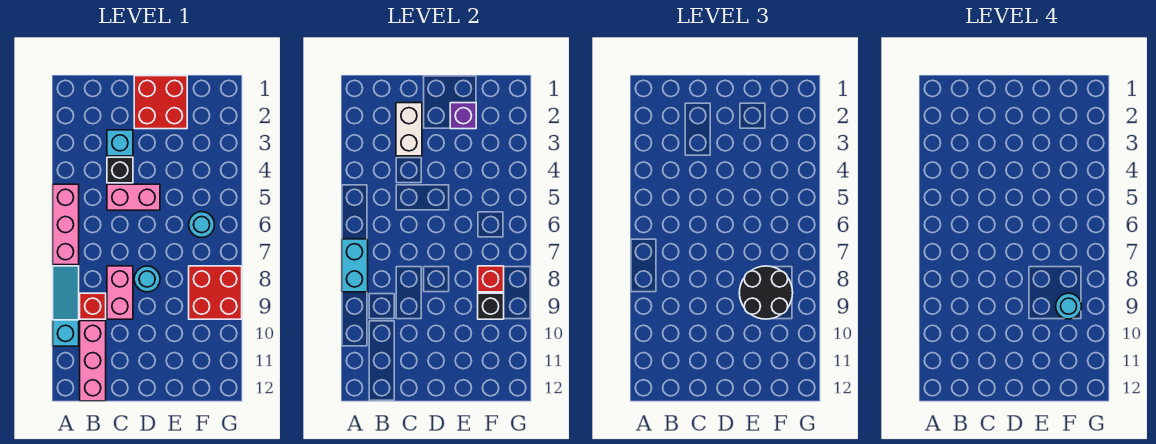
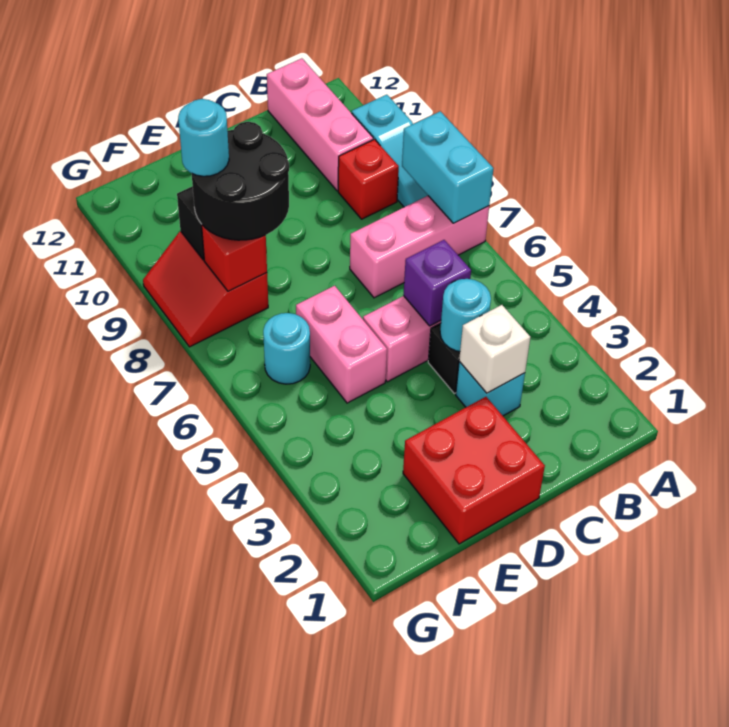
pink 1x3 brick [53,184,79,265] -> pink 1x3 brick turned to [350,196,489,298]
white 1x2 brick [396,103,422,156] -> white 1x1 brick [459,305,530,393]
pink 1x2 brick [107,266,133,319] -> pink 1x2 brick moved to [296,286,387,403]
cyan 1x1 round brick [134,266,160,292] -> cyan 1x1 round brick moved to [440,279,491,352]
purple 1x1 brick [450,103,476,129] -> purple 1x1 brick moved to [403,240,471,326]
red 2x2 brick [189,266,242,319] -> red 2x2 slope [143,231,268,347]

